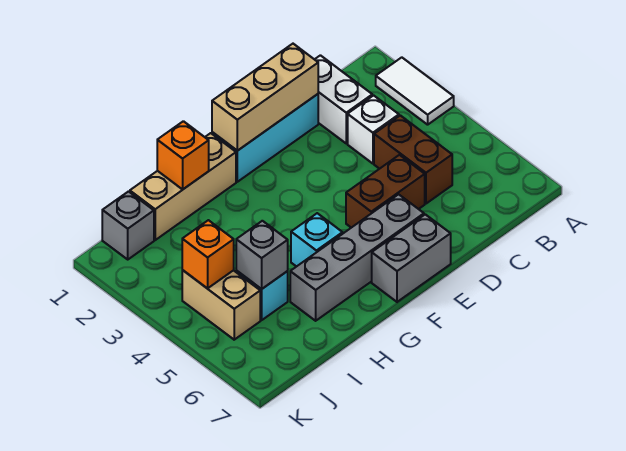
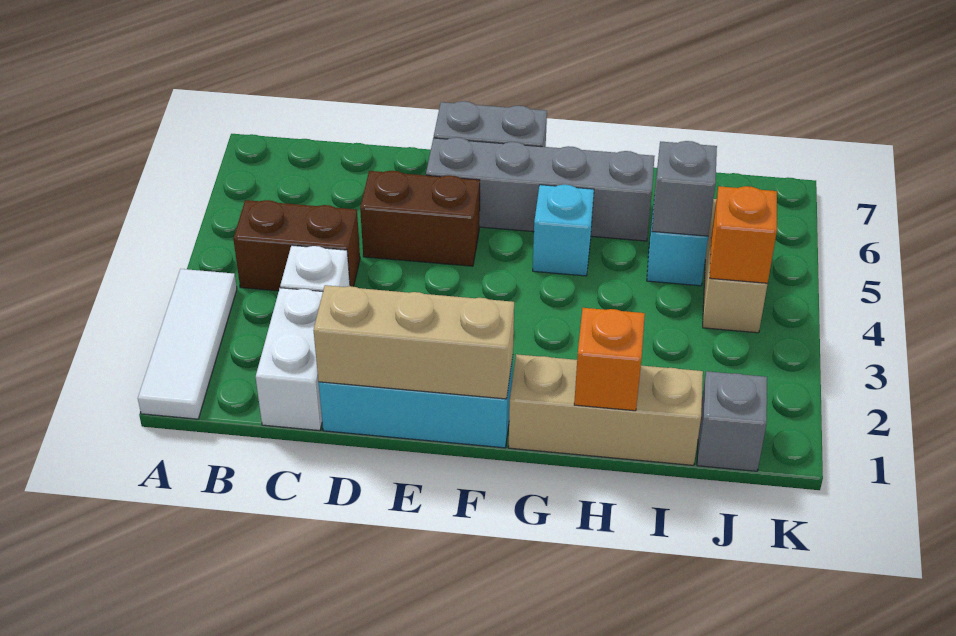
white 1x2 tile [376,57,454,125] -> white 1x3 tile [138,269,237,419]
brown 1x2 brick [374,115,452,204] -> brown 1x2 brick turned to [233,200,360,291]

